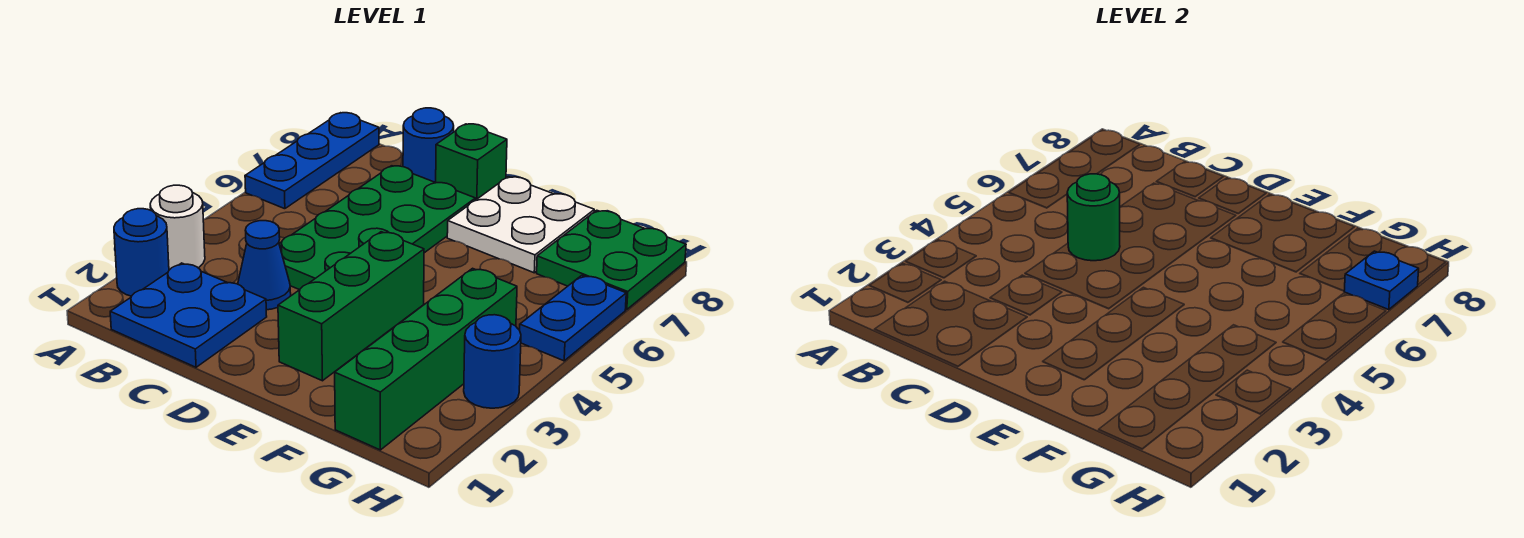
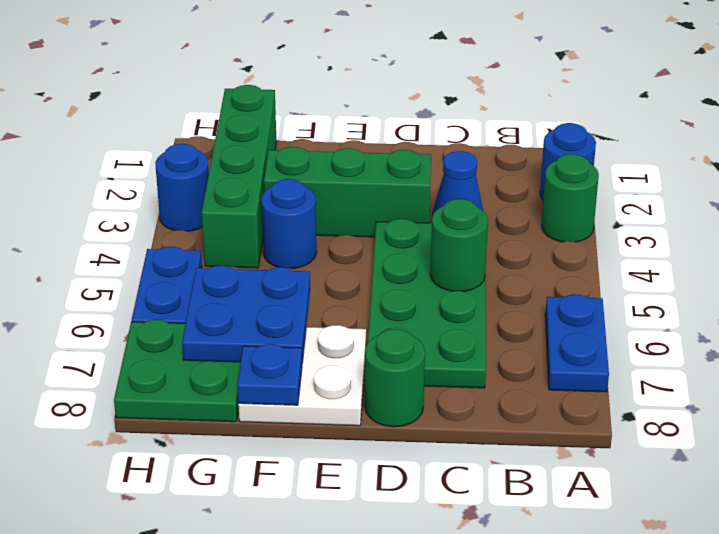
white 1x1 round brick [150,185,205,270] -> green 1x1 round brick [541,154,599,242]
blue 1x3 plate [245,113,379,209] -> blue 1x2 plate [545,294,609,392]
blue 2x2 plate [110,263,267,367] -> blue 2x2 plate moved to [182,266,310,362]
blue 1x1 round brick [403,108,454,182] -> blue 1x1 round brick moved to [261,179,316,268]
green 1x1 brick [436,124,507,200] -> green 1x1 round brick [365,329,425,427]
green 1x3 brick [278,232,424,381] -> green 1x3 brick turned to [264,147,431,237]
blue 1x1 plate [1344,251,1419,310] -> blue 1x1 plate moved to [237,344,302,405]

